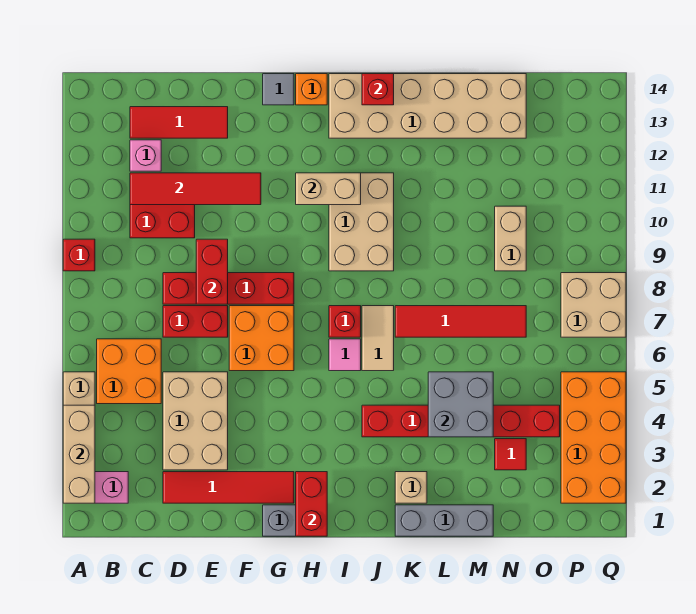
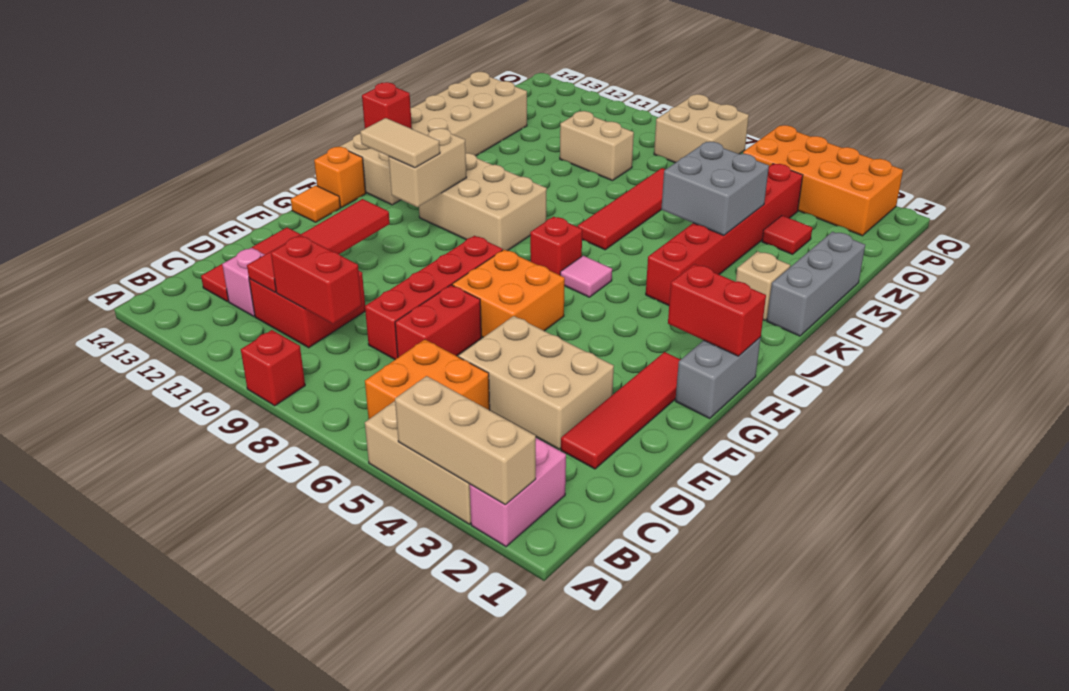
red 1x2 brick [196,239,228,304] -> red 1x2 brick moved to [271,235,362,324]
grey 1x1 tile [263,74,294,105] -> orange 1x1 tile [291,185,340,222]
tan 1x2 tile [362,306,394,371] -> tan 1x2 tile moved to [360,118,440,168]

